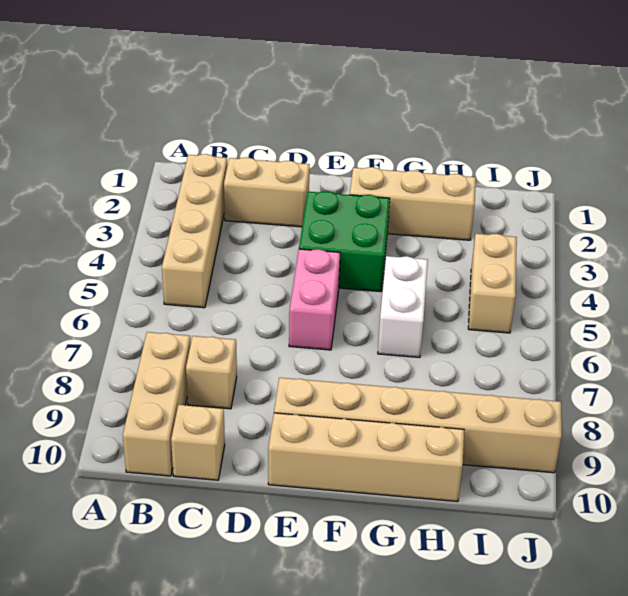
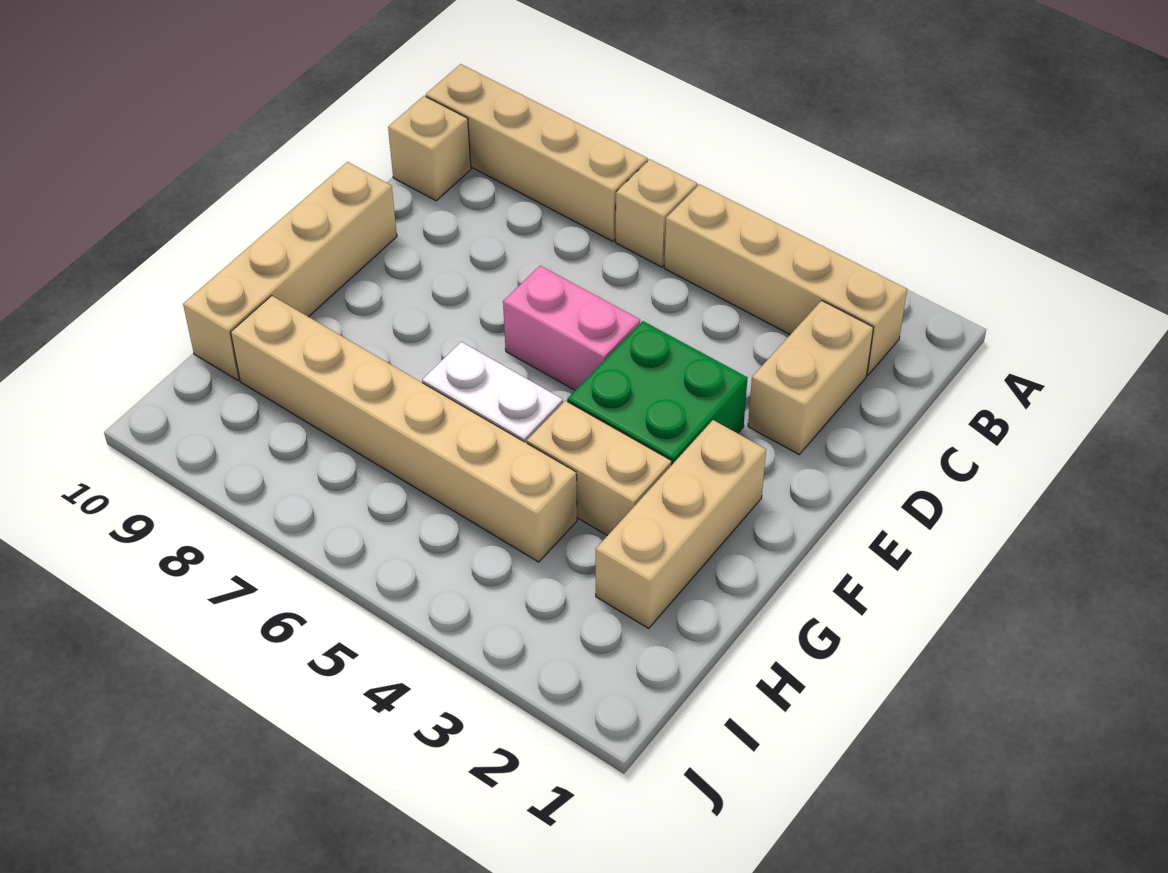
tan 1x3 brick [123,332,191,476] -> tan 1x4 brick [426,64,647,241]
tan 1x1 brick [186,336,237,409] -> tan 1x1 brick moved to [616,159,697,267]
tan 1x6 brick [274,378,562,473] -> tan 1x6 brick turned to [231,296,577,562]
tan 1x2 brick [468,234,517,333] -> tan 1x2 brick moved to [527,401,672,536]

